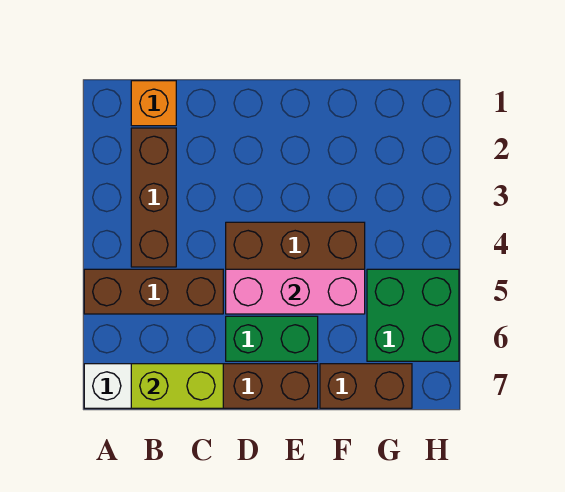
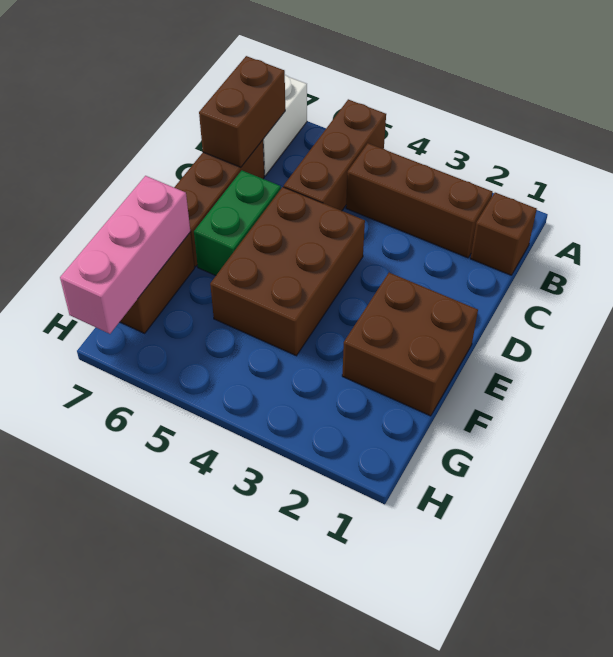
orange 1x1 brick [131,81,176,126] -> brown 1x1 brick [470,193,537,275]
lime 1x2 brick [131,364,223,408] -> brown 1x2 brick [199,56,285,167]
pink 1x3 brick [226,269,365,314] -> pink 1x3 brick moved to [60,176,190,334]
none -> brown 2x2 brick [342,273,478,416]
green 2x2 brick [367,269,459,361] -> none

